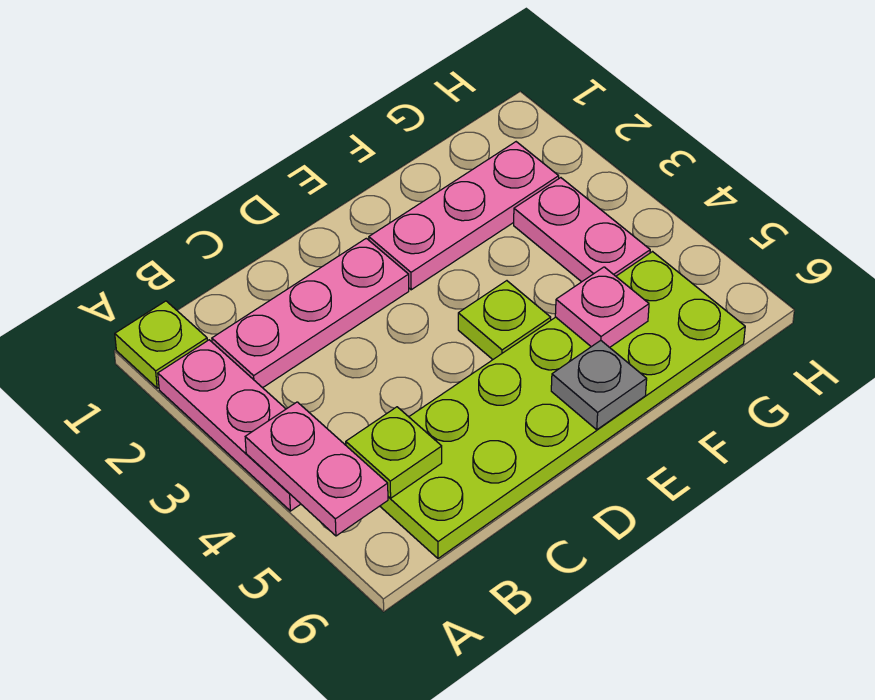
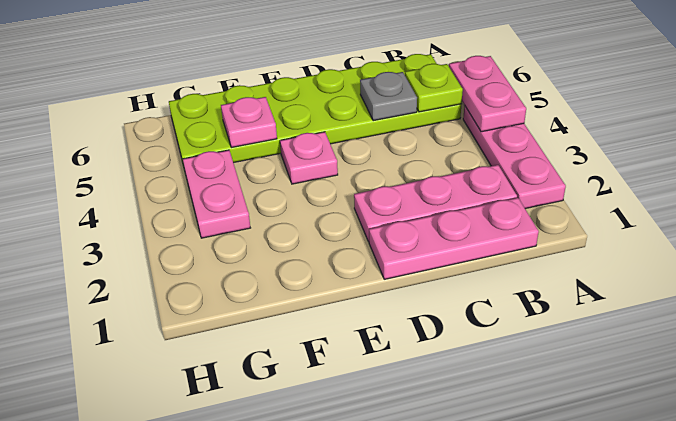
lime 1x1 plate [115,301,207,388] -> none
pink 1x3 plate [369,142,559,290] -> pink 1x3 plate moved to [369,198,539,279]
lime 1x1 plate [458,281,551,359] -> pink 1x1 plate [280,132,338,184]
grey 1x1 plate [551,340,647,430] -> grey 1x1 plate moved to [360,72,417,121]

